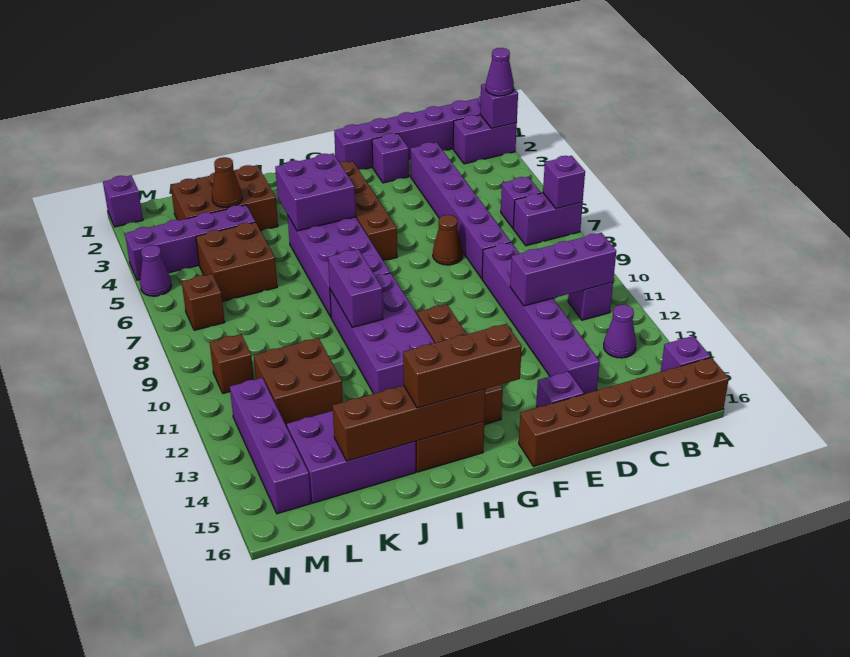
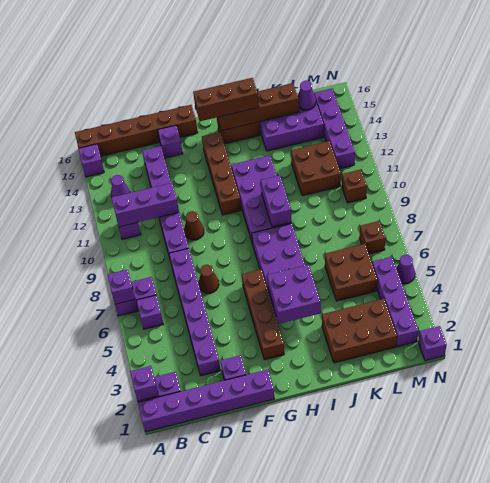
purple 1x1 cone [486,48,514,96] -> purple 1x1 cone moved to [298,81,316,110]
brown 1x1 cone [212,157,242,208] -> brown 1x1 cone moved to [184,211,204,240]
purple 1x4 brick [125,205,255,280] -> purple 1x4 brick turned to [372,257,418,347]

